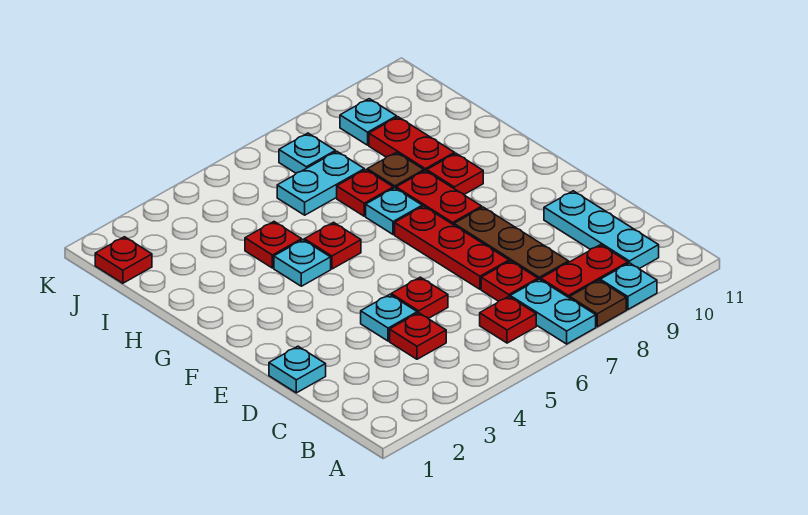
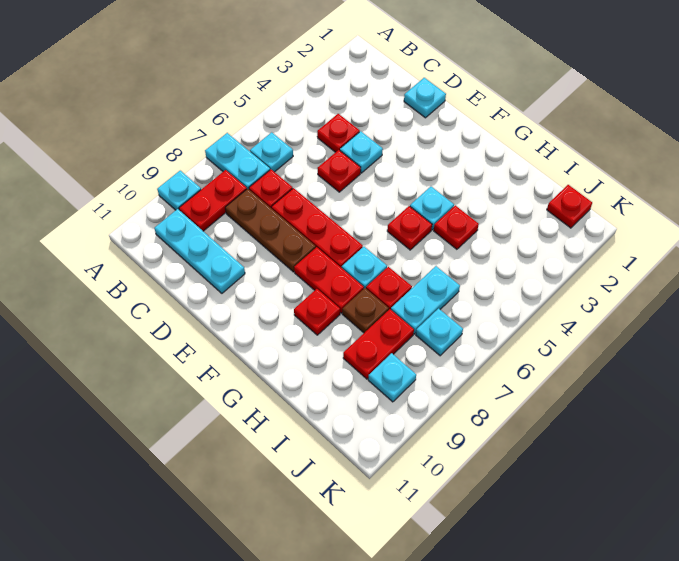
brown 1x1 plate [570,280,626,327] -> none
red 1x1 plate [480,296,536,343] -> cyan 1x1 plate [250,132,293,172]
red 1x2 plate [369,117,455,171] -> red 1x2 plate turned to [343,309,414,379]

